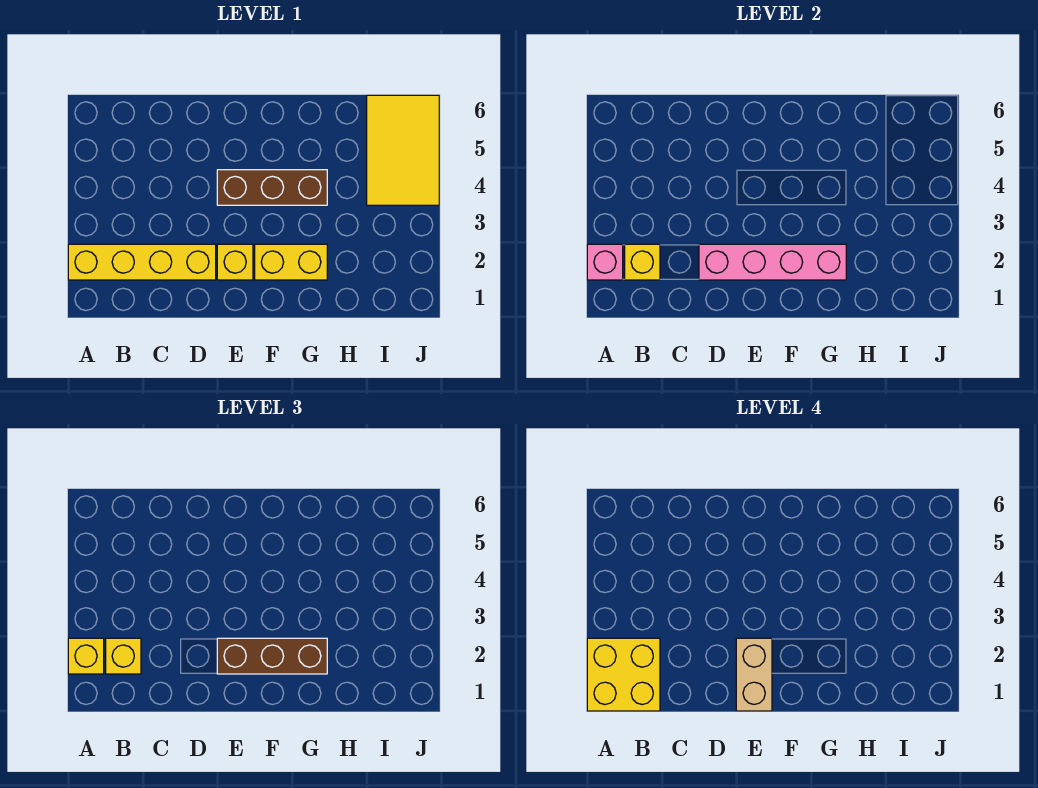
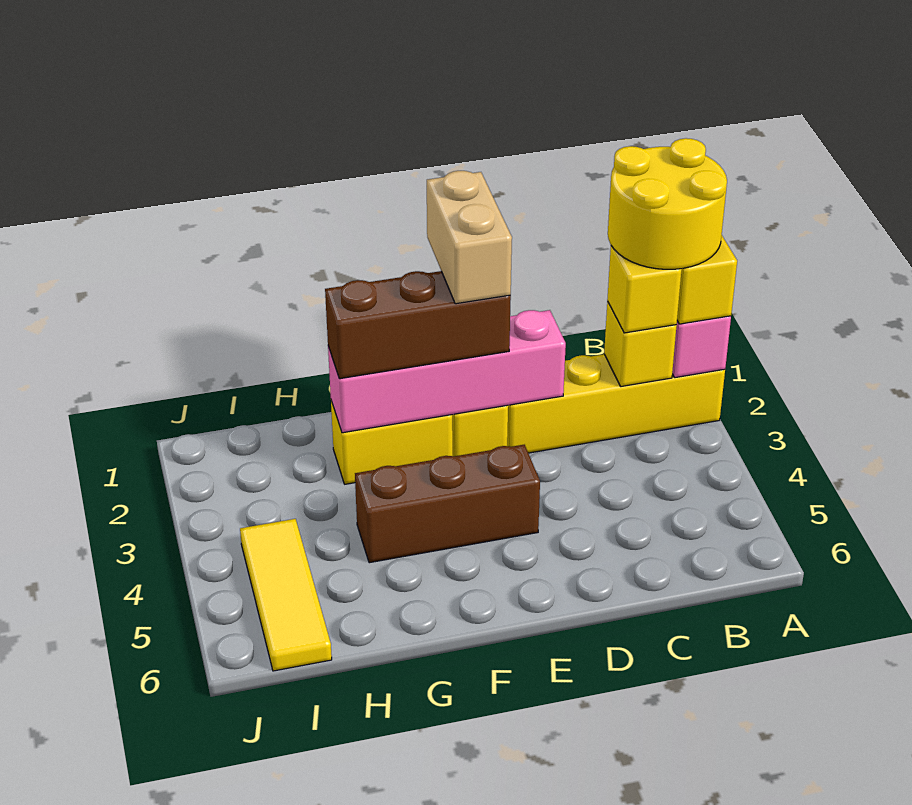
yellow 2x2 brick [587,638,660,711] -> yellow 2x2 round brick [608,138,727,269]
yellow 2x3 tile [367,95,439,205] -> yellow 1x3 tile [240,519,332,671]

